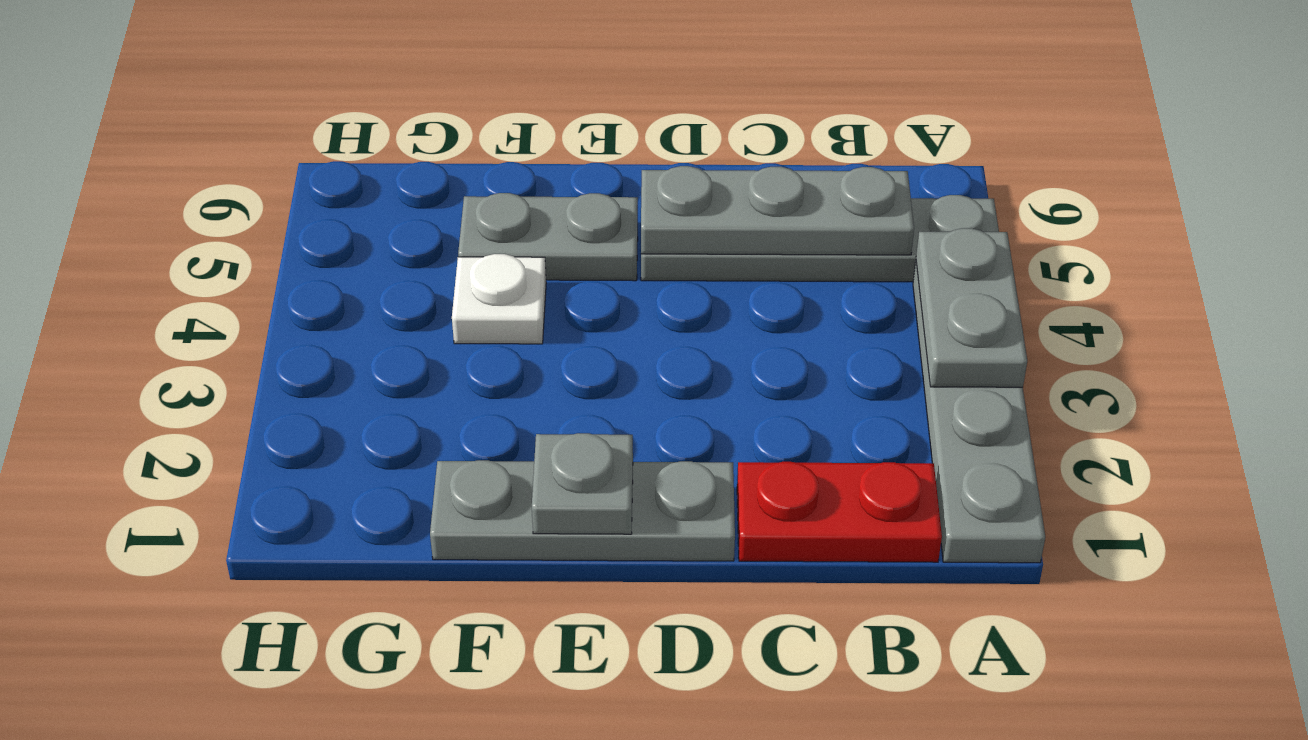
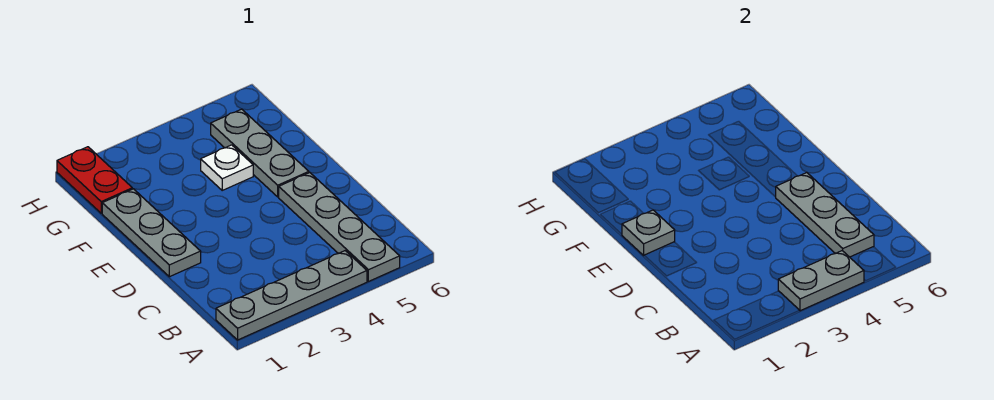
red 1x2 plate [737,462,942,562] -> red 1x2 plate moved to [57,147,132,213]
grey 1x2 plate [458,193,638,281] -> grey 1x3 plate [211,109,309,197]

